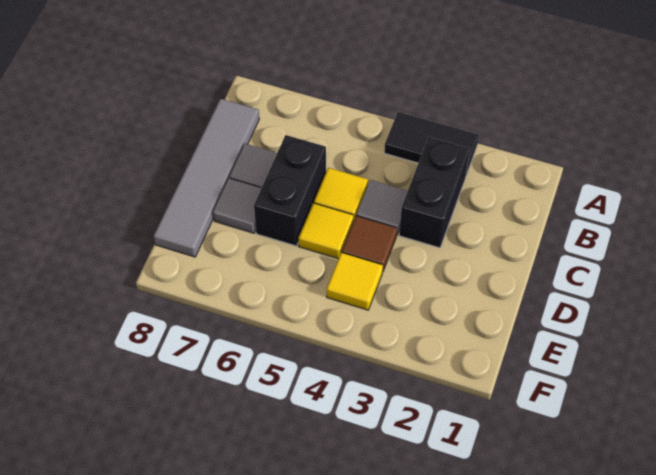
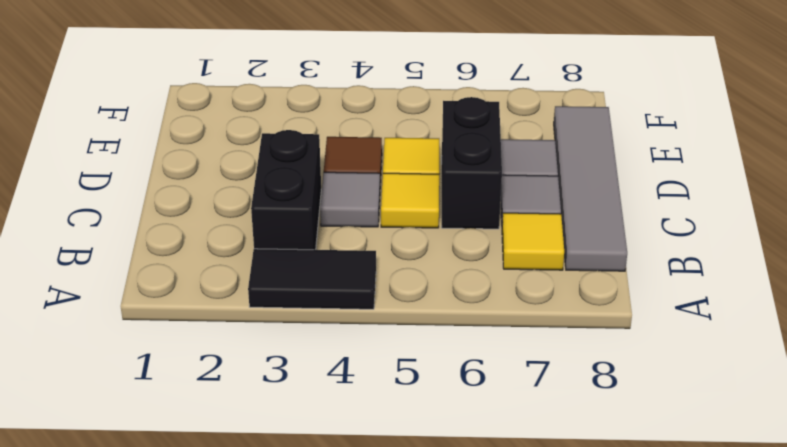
yellow 1x1 tile [327,252,383,310] -> yellow 1x1 tile moved to [502,213,564,270]

